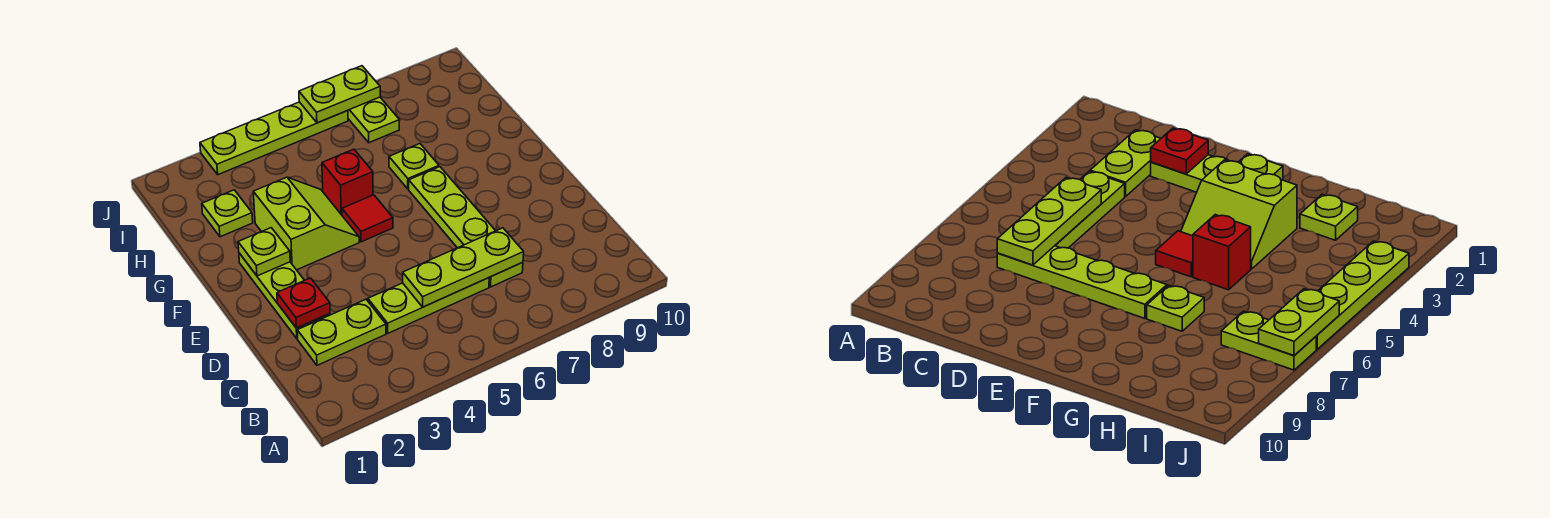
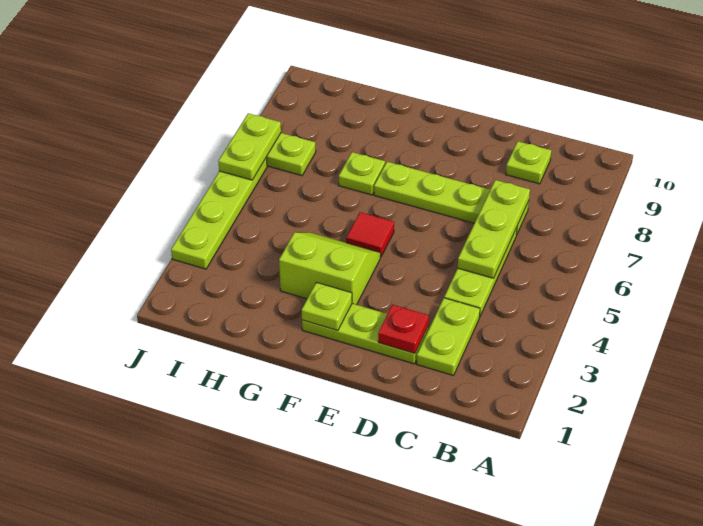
red 1x1 brick [322,149,373,215] -> none
lime 1x1 plate [202,190,253,237] -> lime 1x1 plate moved to [506,141,551,184]

